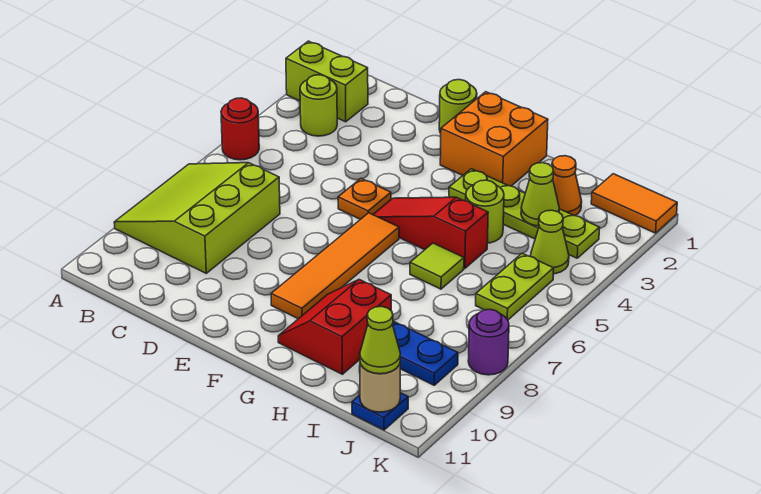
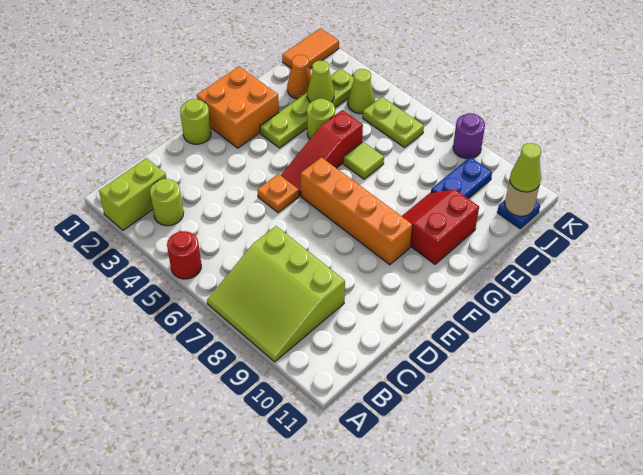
orange 1x4 tile [271,213,399,319] -> orange 1x4 brick [301,157,412,265]
red 2x2 slope [278,280,391,374] -> red 2x2 slope turned to [402,190,479,264]

